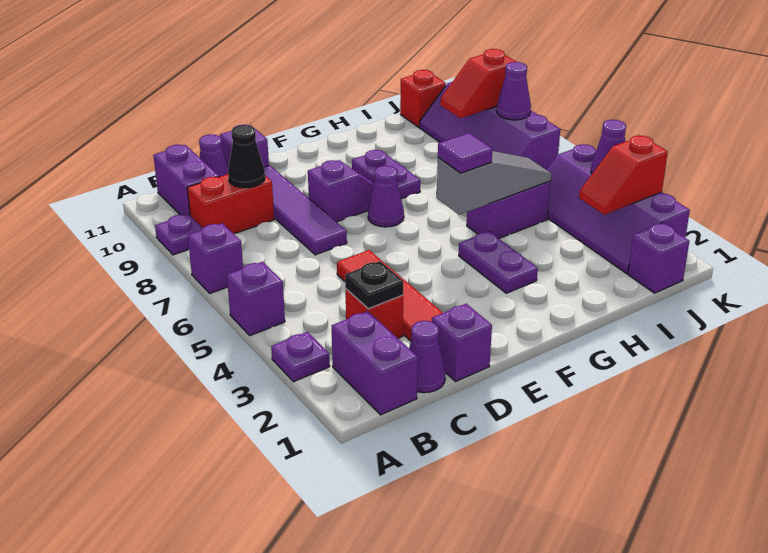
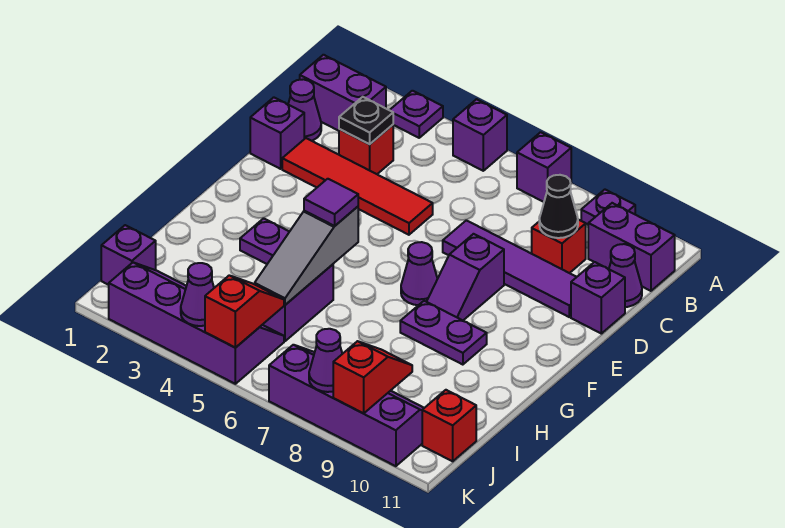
red 1x2 brick [187,174,274,234] -> red 1x1 brick [532,220,586,273]
red 1x2 slope [579,135,668,215] -> red 1x2 slope moved to [205,275,284,348]

